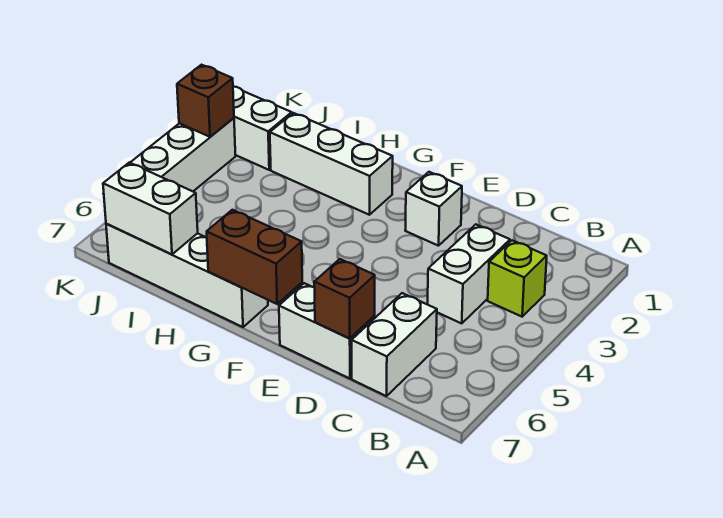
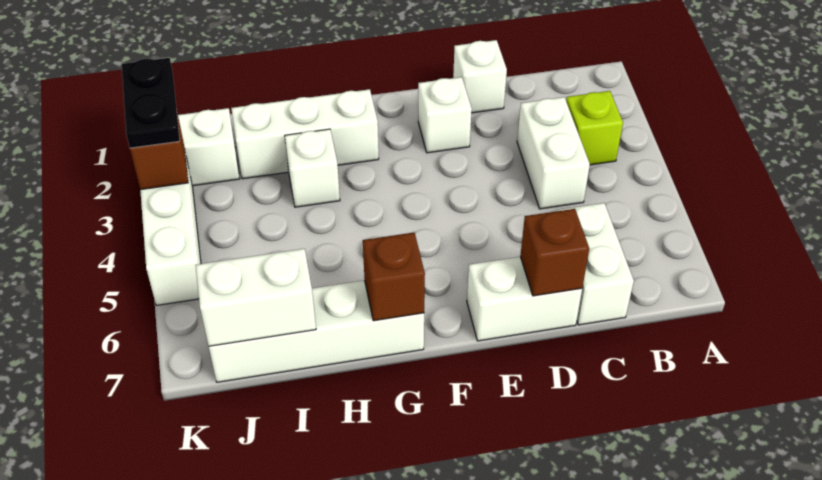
none -> white 1x1 brick [453,40,507,113]
brown 1x2 brick [207,210,302,304] -> brown 1x1 brick [363,232,425,321]
none -> white 1x1 brick [285,129,340,207]
none -> black 1x2 plate [122,58,180,148]

